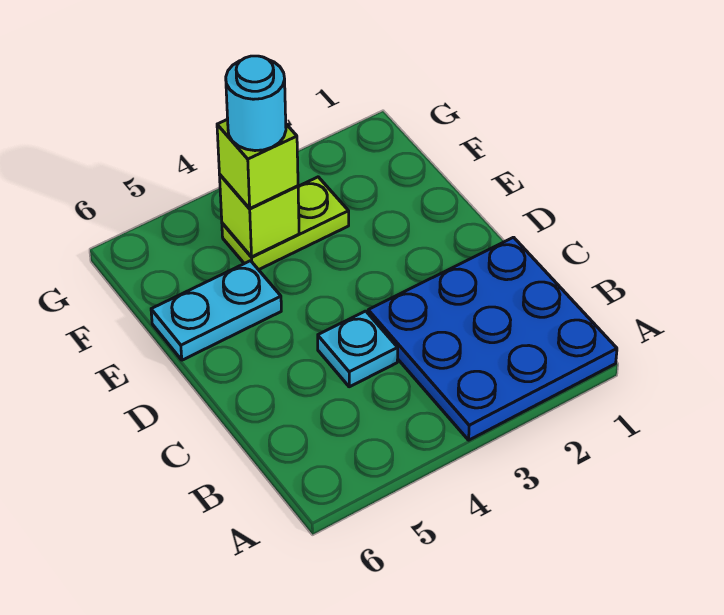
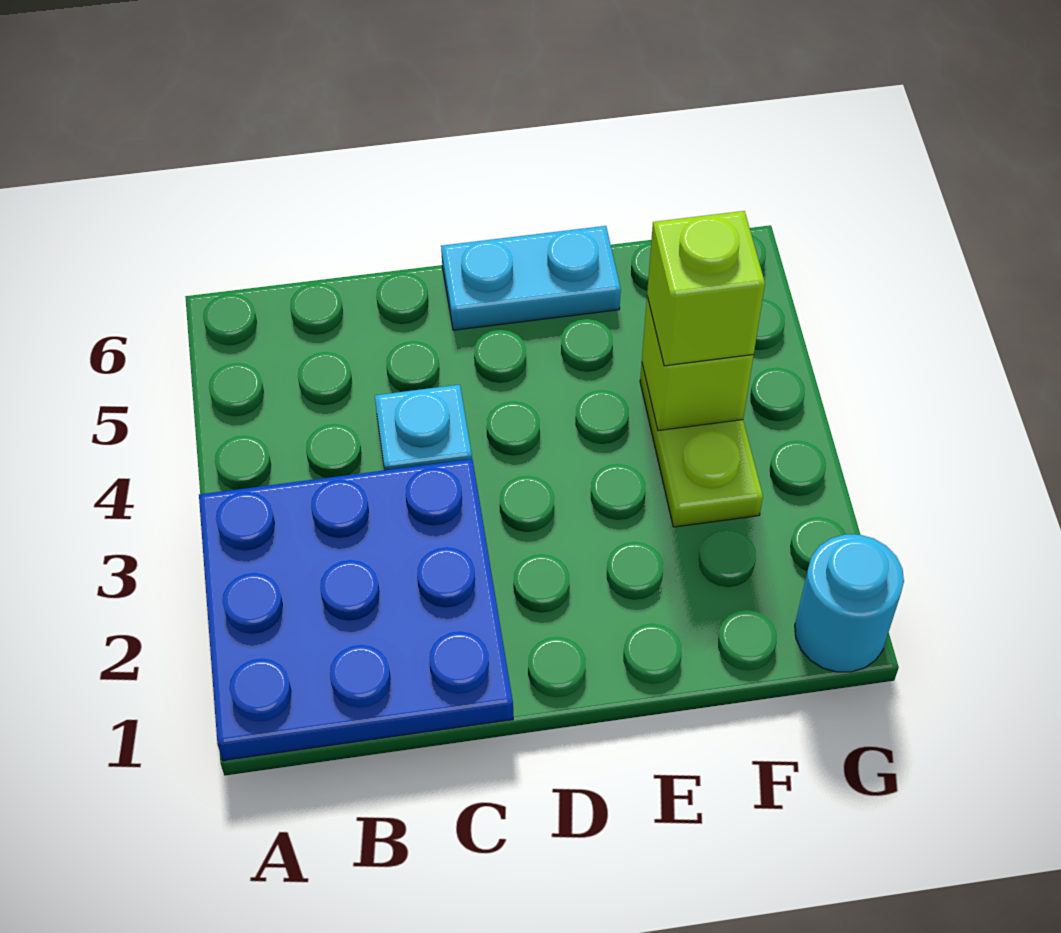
cyan 1x2 plate [151,261,281,360] -> cyan 1x2 plate turned to [441,226,621,330]
cyan 1x1 round brick [226,56,286,151] -> cyan 1x1 round brick moved to [795,534,904,672]

